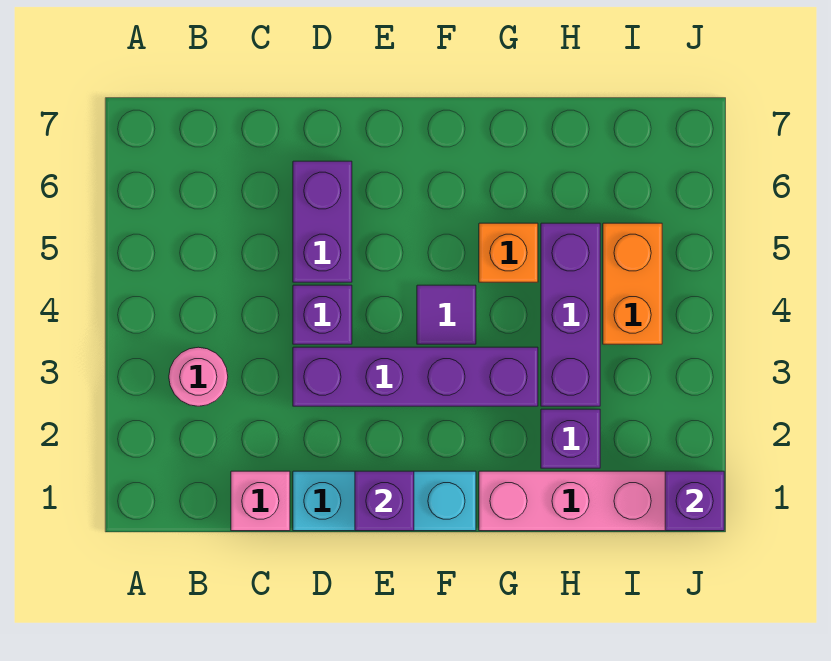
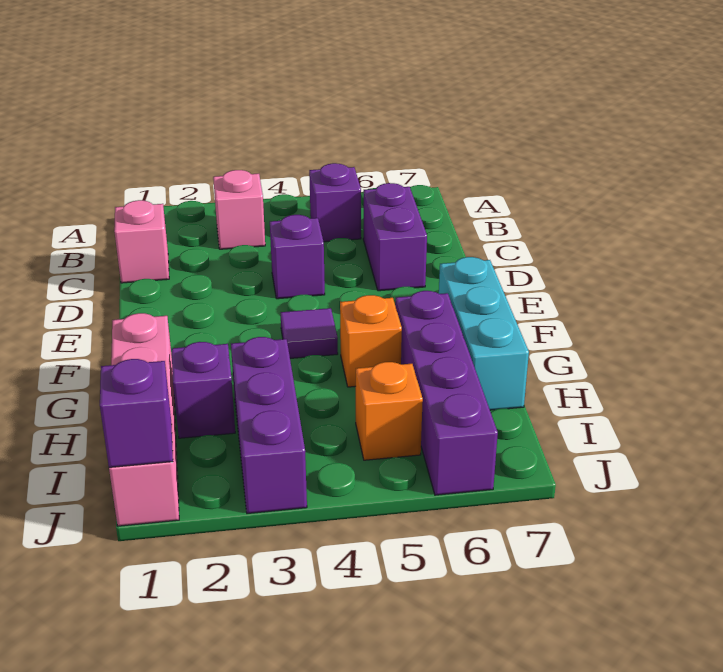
pink 1x1 round brick [169,347,228,406] -> pink 1x1 brick [213,170,265,249]
cyan 1x3 brick [293,471,476,531] -> cyan 1x3 brick moved to [439,257,529,410]
purple 1x4 brick [293,347,538,406] -> purple 1x4 brick moved to [395,291,498,495]
purple 1x2 brick [293,161,352,282] -> purple 1x2 brick turned to [363,183,427,291]
purple 1x1 brick [355,471,414,531] -> purple 1x1 brick moved to [309,163,361,242]
purple 1x3 brick [541,223,600,406] -> purple 1x3 brick turned to [231,337,307,514]
orange 1x2 brick [603,223,662,344] -> orange 1x1 brick [356,362,423,460]

